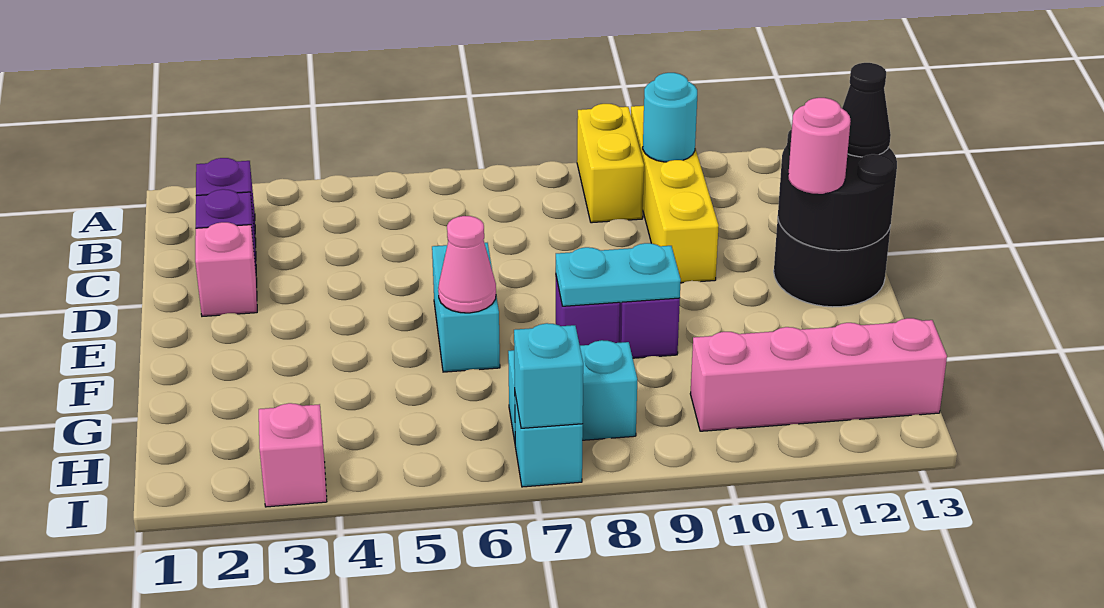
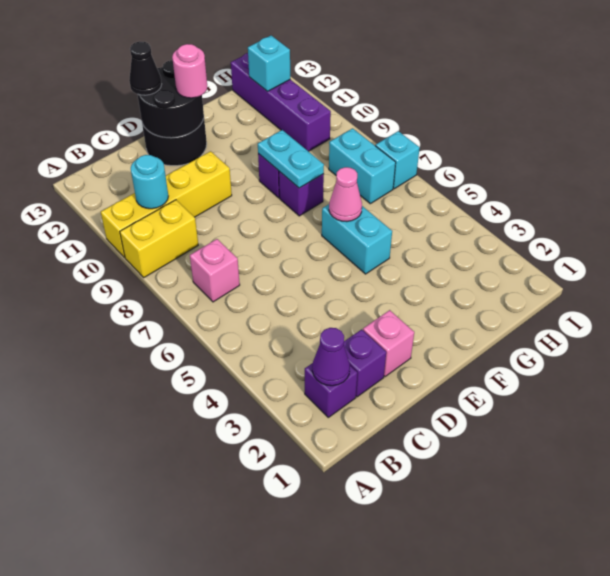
none -> purple 1x1 cone [312,328,350,386]
cyan 1x2 brick [432,243,500,372] -> cyan 1x2 brick turned to [322,204,392,274]
pink 1x4 brick [690,318,947,431] -> purple 1x4 brick [231,53,331,151]
pink 1x1 brick [259,403,327,507] -> pink 1x1 brick moved to [190,239,240,302]
cyan 1x1 brick [514,323,583,428] -> cyan 1x1 brick moved to [248,36,290,91]

